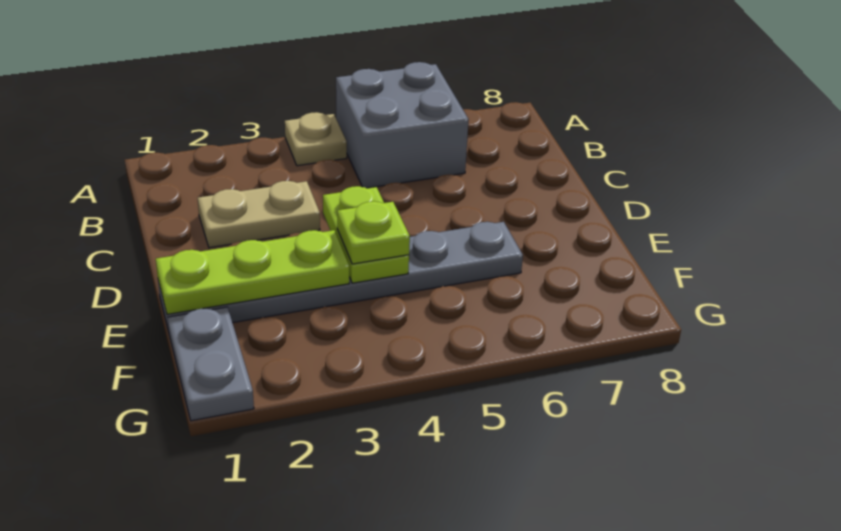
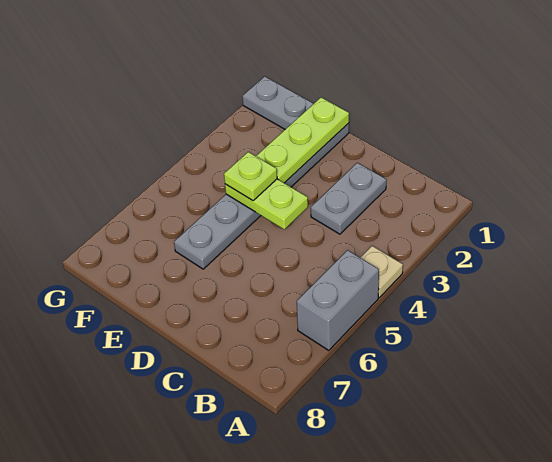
grey 2x2 brick [336,62,469,188] -> grey 1x2 brick [297,250,379,350]
tan 1x2 plate [198,181,320,248] -> grey 1x2 plate [311,163,386,234]

